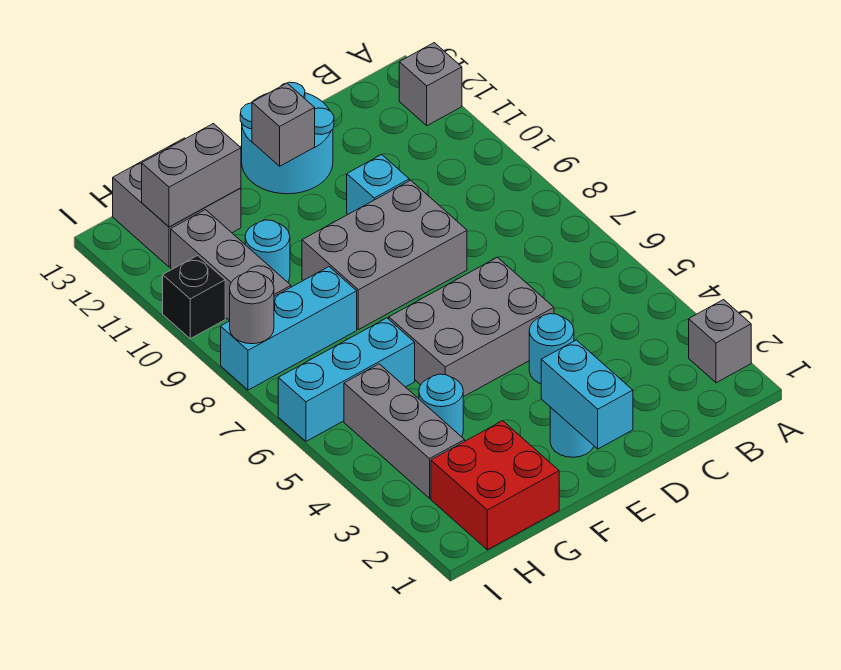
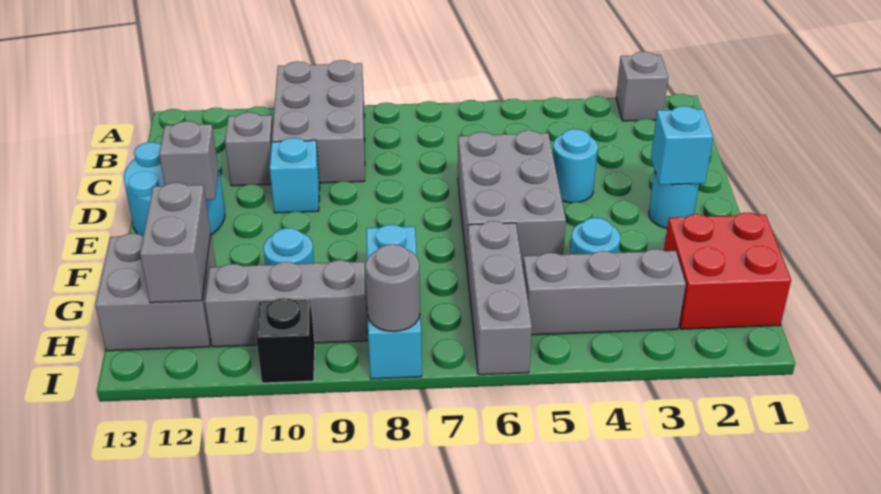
grey 1x1 brick [399,43,462,126] -> grey 1x1 brick moved to [225,112,273,186]
grey 2x3 brick [302,180,467,330] -> grey 2x3 brick moved to [272,60,365,183]
cyan 1x2 brick [541,340,633,449] -> cyan 1x1 brick [651,106,713,185]
cyan 1x3 brick [278,318,415,441] -> grey 1x3 brick [467,221,532,375]

